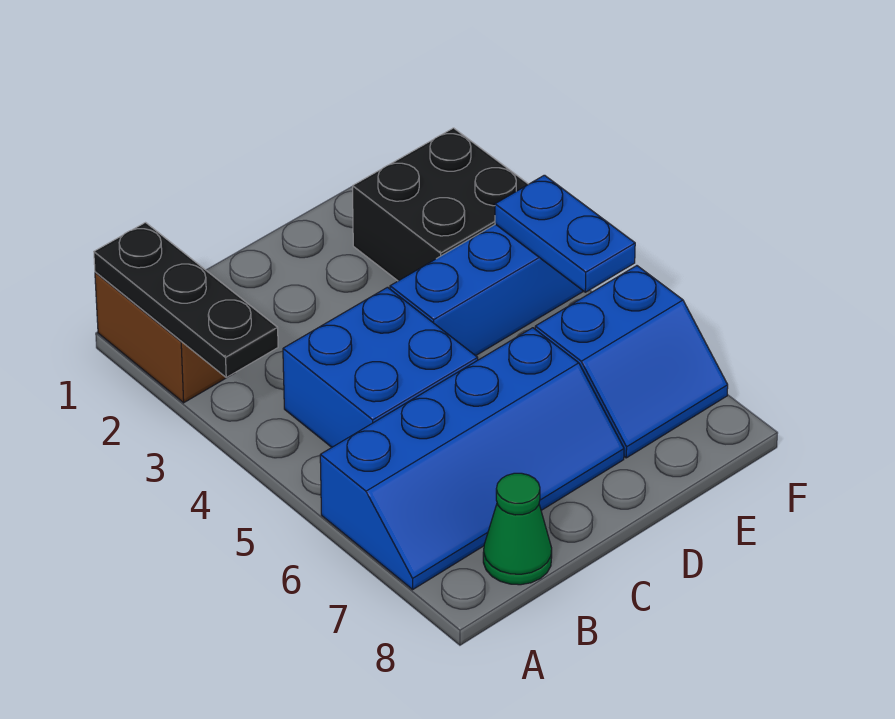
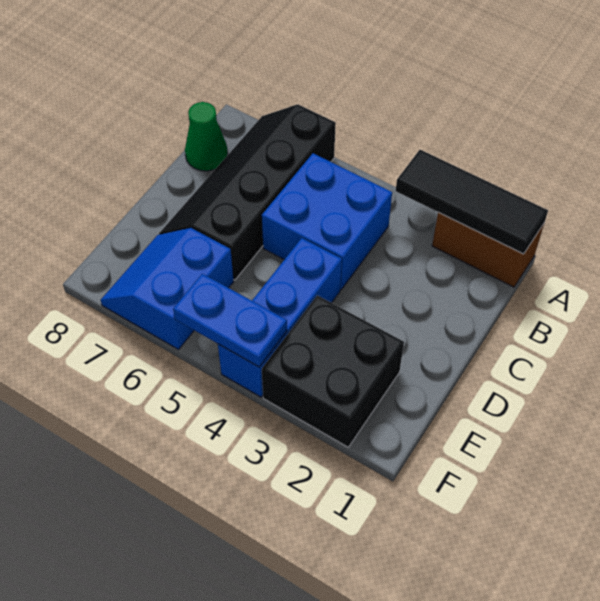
black 1x3 plate [94,223,278,378] -> black 1x3 tile [396,150,548,254]
blue 2x4 slope [320,328,624,589] -> black 2x4 slope [159,104,336,280]

